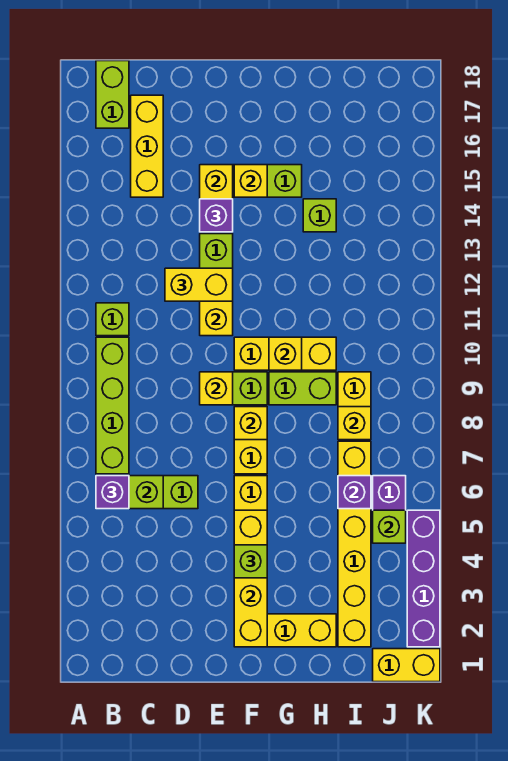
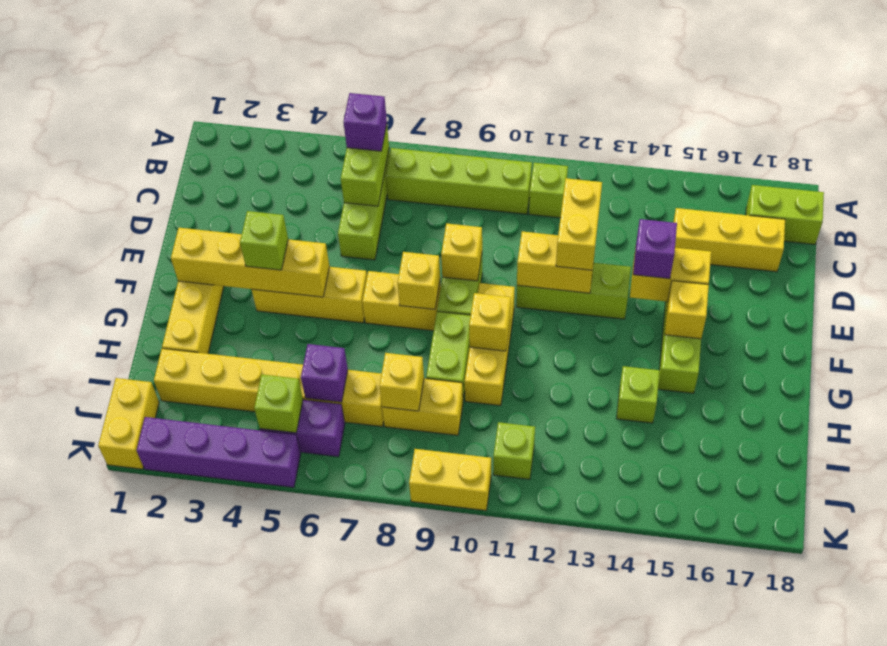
none -> lime 1x1 brick [493,422,535,479]
none -> yellow 1x2 brick [409,449,491,511]

